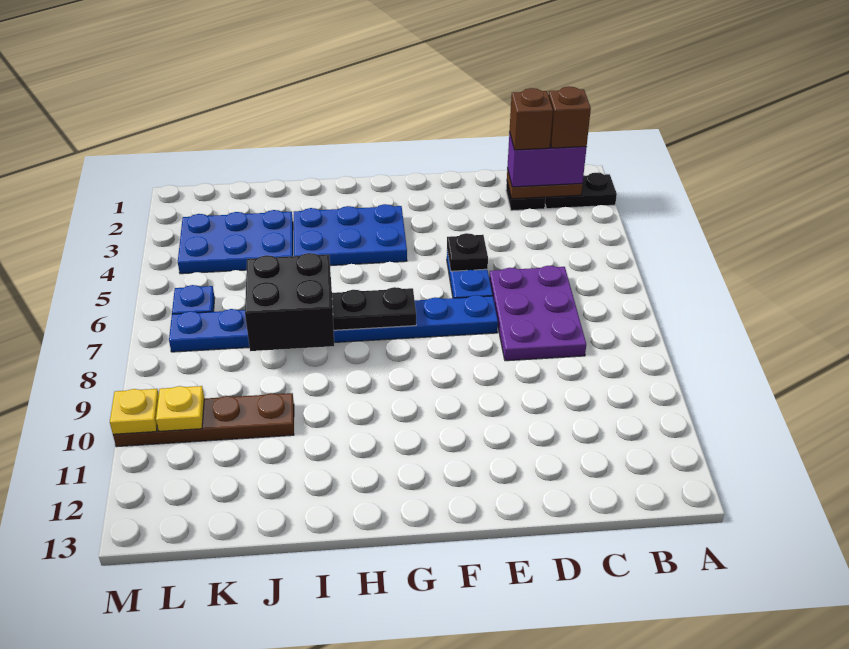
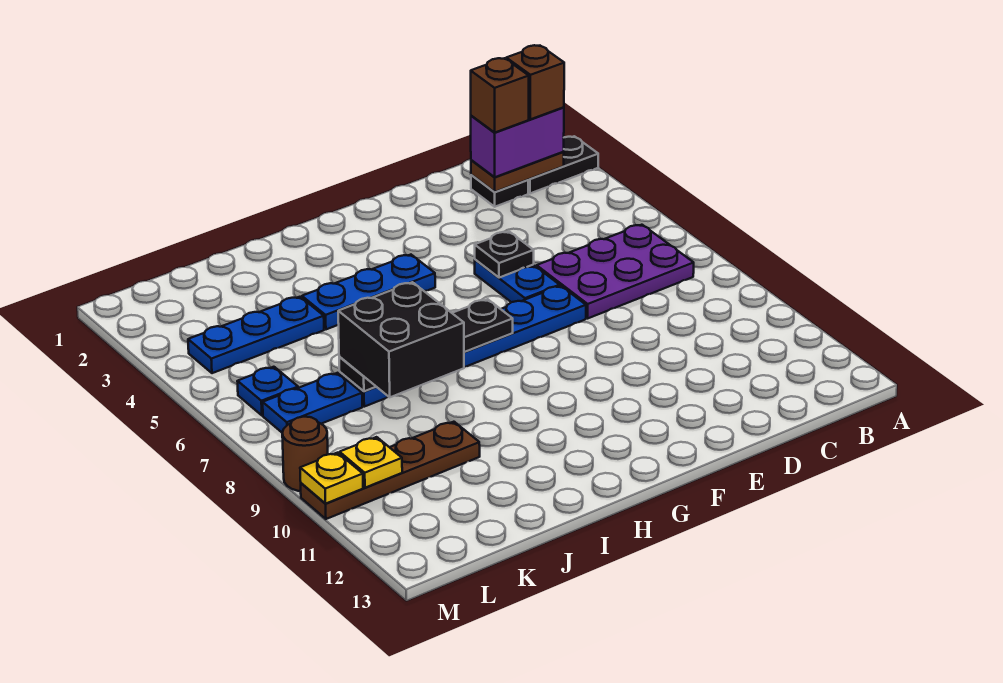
purple 2x3 plate [489,266,586,361] -> purple 2x3 plate turned to [537,225,694,318]
blue 2x3 plate [294,204,407,266] -> blue 1x3 plate [302,255,435,329]
blue 2x3 plate [178,210,293,274] -> blue 1x3 plate [188,297,324,373]
none -> brown 1x1 round brick [282,417,328,491]

